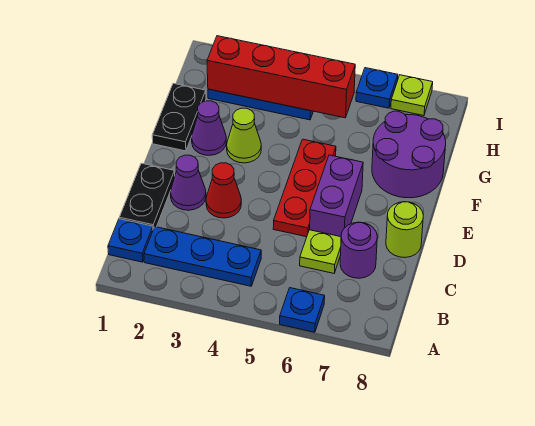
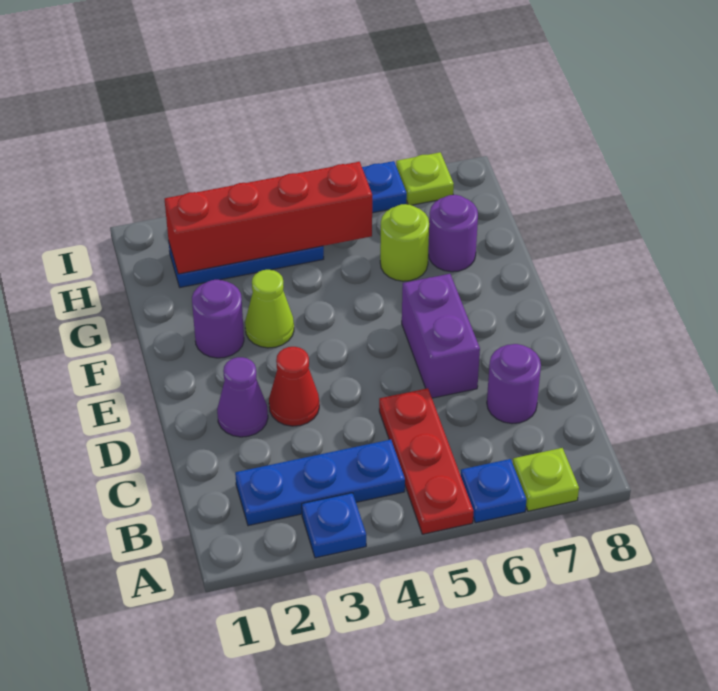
blue 1x1 plate [108,219,153,262] -> blue 1x1 plate moved to [302,493,366,558]
black 1x2 plate [119,163,175,229] -> none
lime 1x1 plate [300,230,341,273] -> lime 1x1 plate moved to [513,448,579,511]
red 1x3 plate [273,139,336,237] -> red 1x3 plate moved to [379,388,474,534]
lime 1x1 round brick [386,202,423,258] -> lime 1x1 round brick moved to [380,204,429,281]
black 1x2 plate [152,83,206,151] -> none
purple 1x1 cone [192,101,226,155] -> purple 1x1 round brick [192,280,244,358]
purple 2x2 round brick [372,111,446,198] -> purple 1x1 round brick [428,195,478,272]

